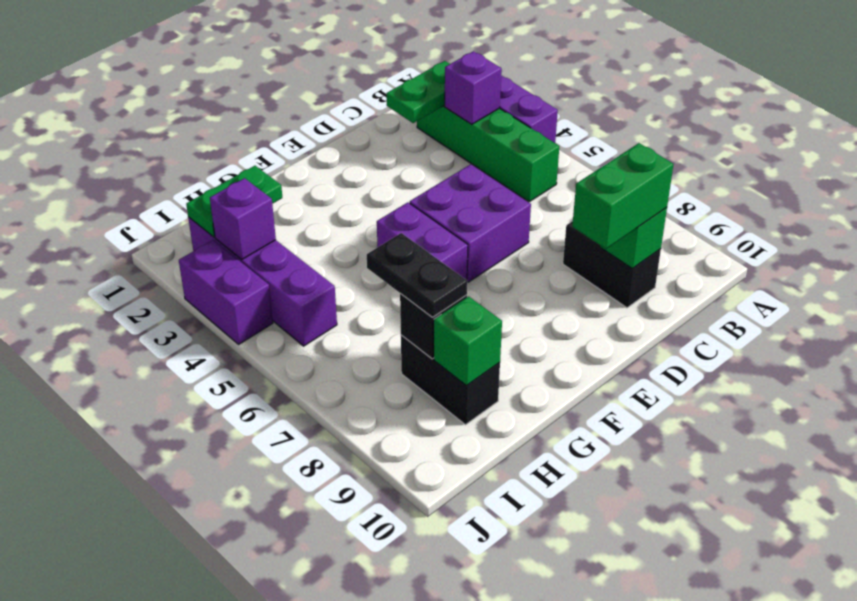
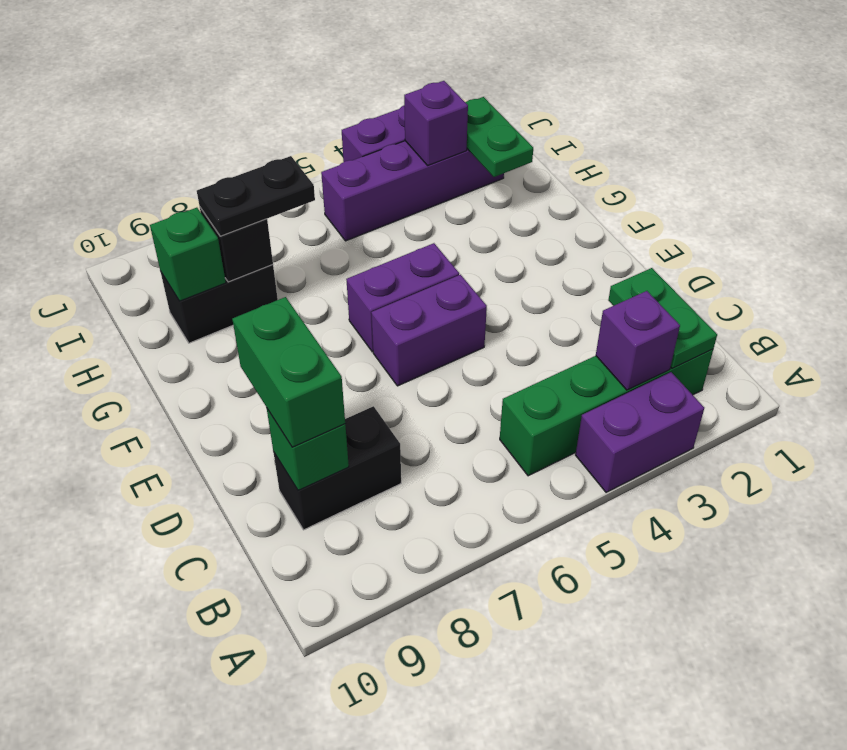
purple 2x2 brick [410,164,531,282] -> purple 1x2 brick [371,275,487,386]

